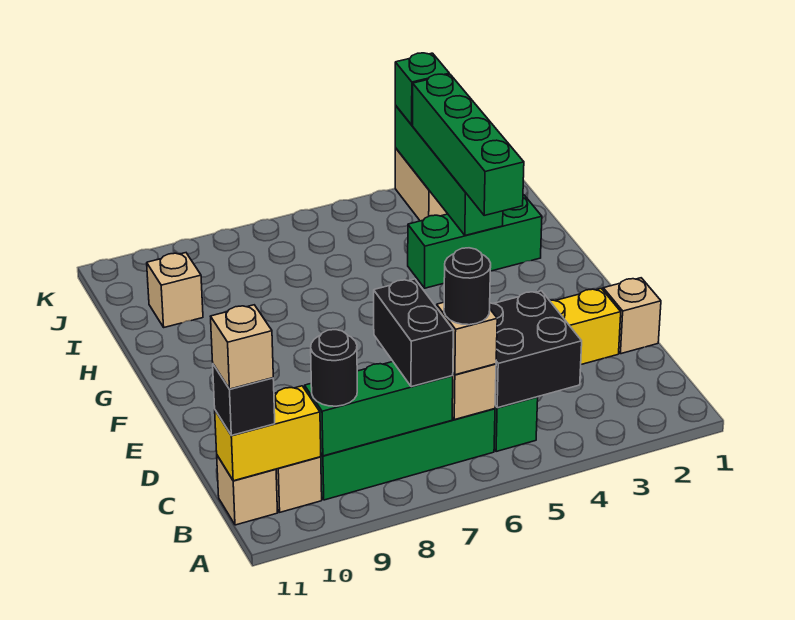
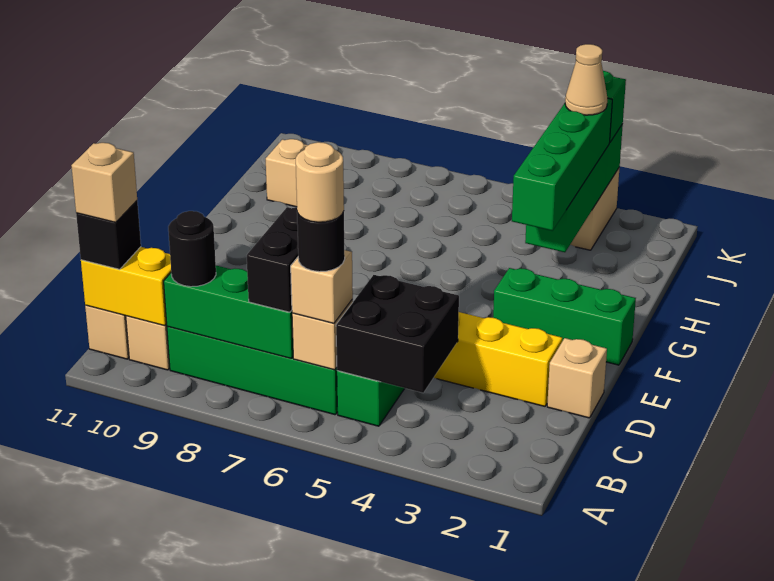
none -> tan 1x1 round brick [296,142,344,222]
green 1x3 brick [408,195,542,288] -> green 1x3 brick moved to [493,268,636,365]
none -> tan 1x1 cone [565,44,607,115]

